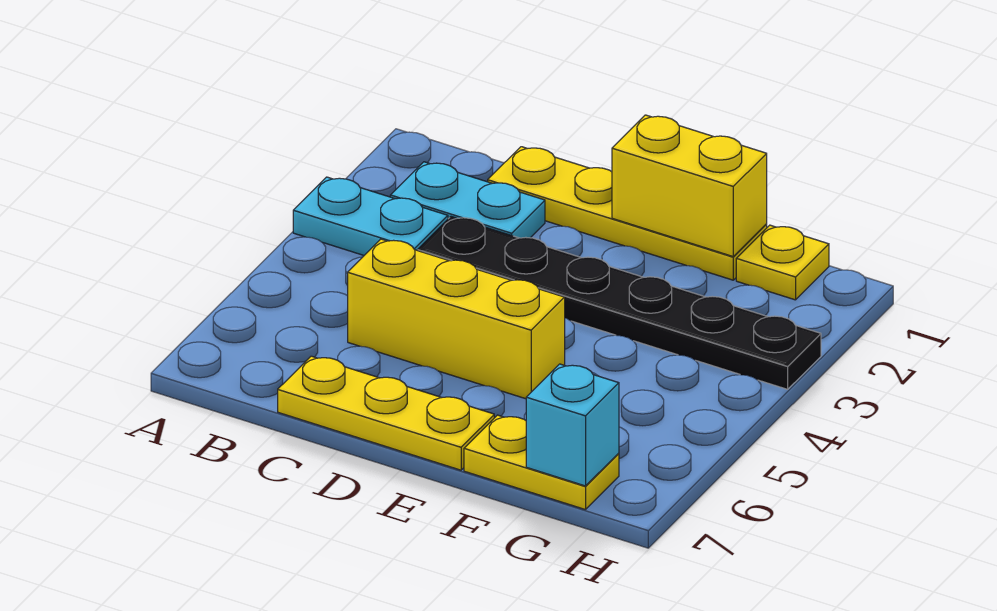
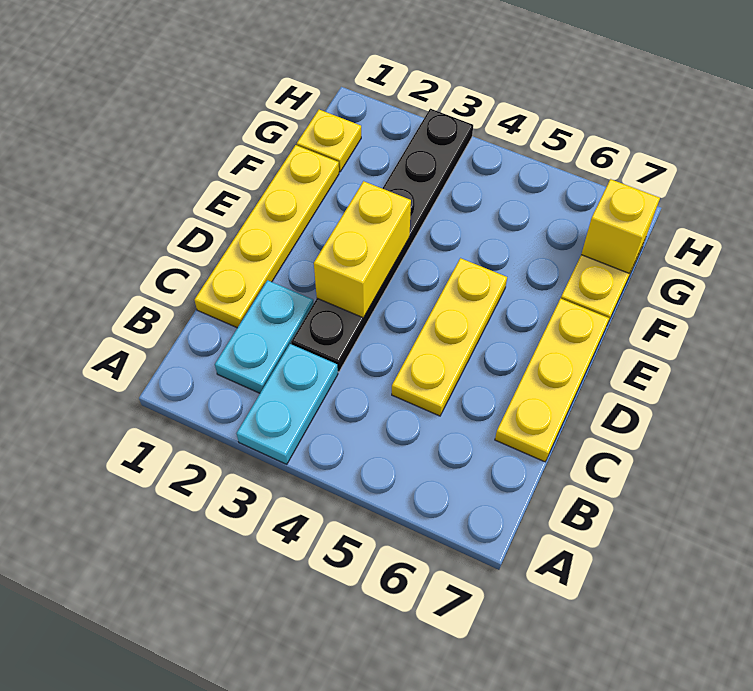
yellow 1x3 brick [348,239,565,399] -> yellow 1x3 plate [392,258,507,416]
yellow 1x2 brick [612,115,767,256] -> yellow 1x2 brick moved to [314,181,411,318]
cyan 1x1 brick [526,364,619,486] -> yellow 1x1 brick [581,179,660,273]

